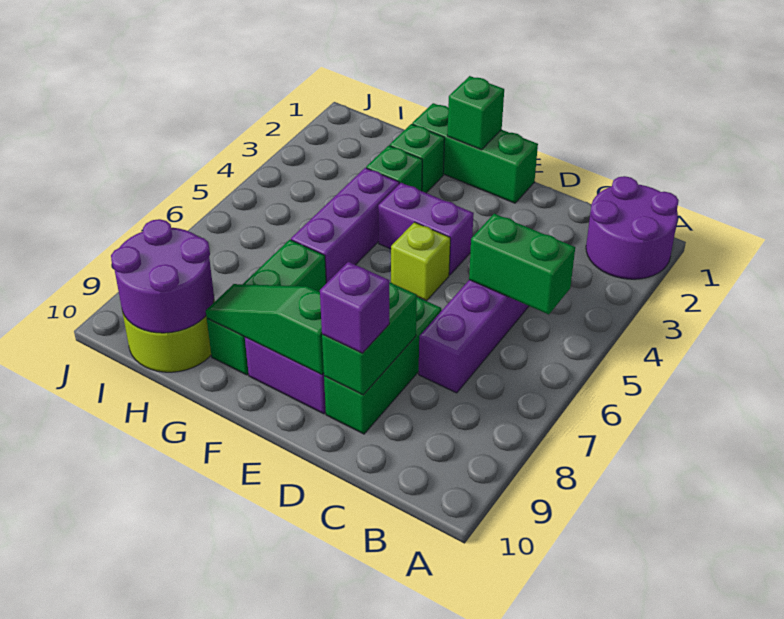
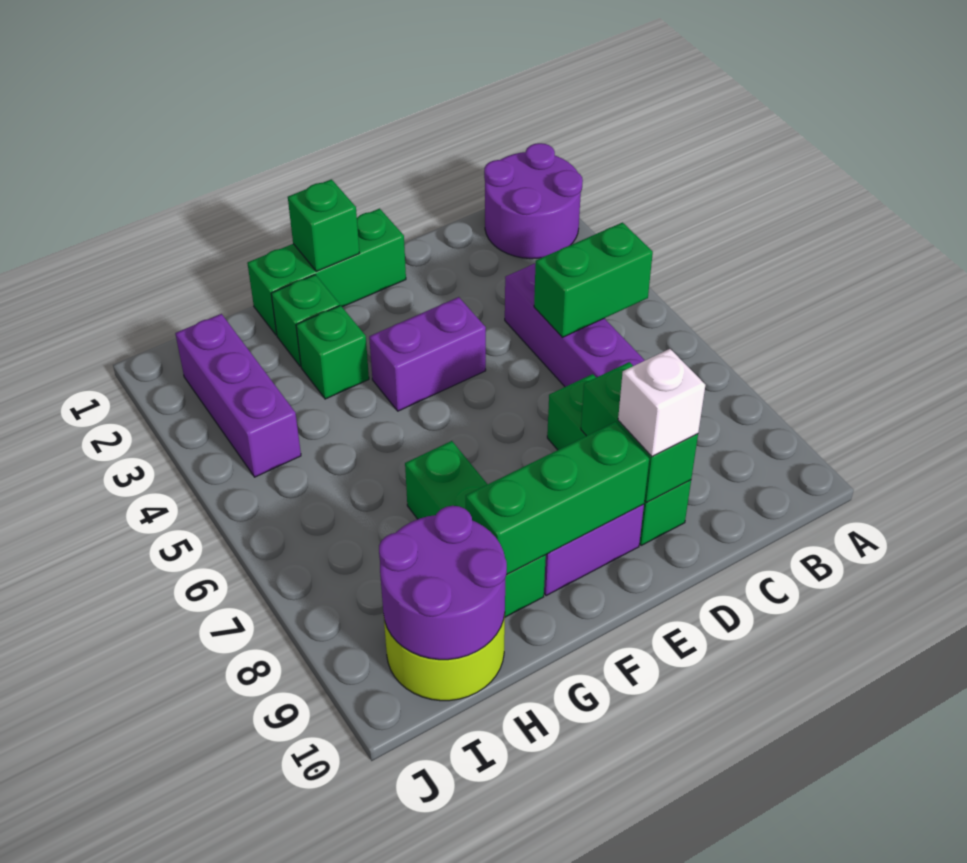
purple 1x1 brick [320,262,389,353] -> white 1x1 brick [618,349,705,457]
lime 1x1 brick [391,222,450,301] -> none
green 1x3 slope [206,284,324,375] -> green 1x3 brick [466,422,649,574]
purple 1x3 brick [291,168,399,283] -> purple 1x3 brick moved to [175,314,301,477]

